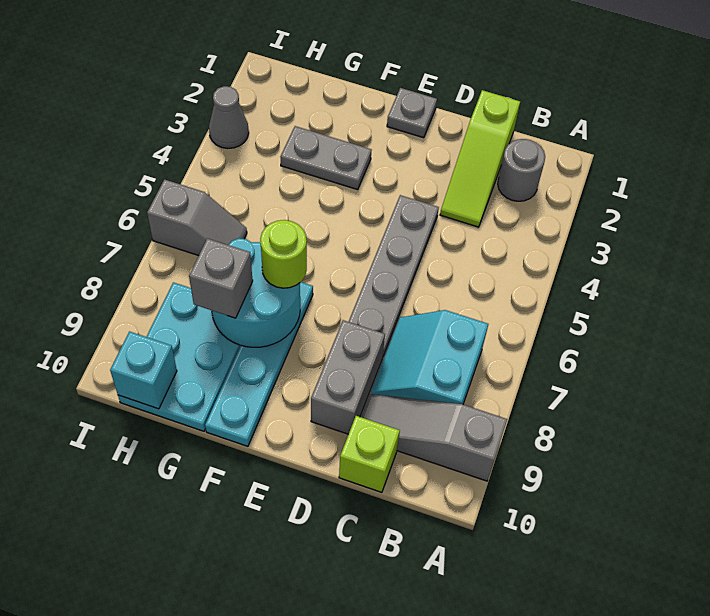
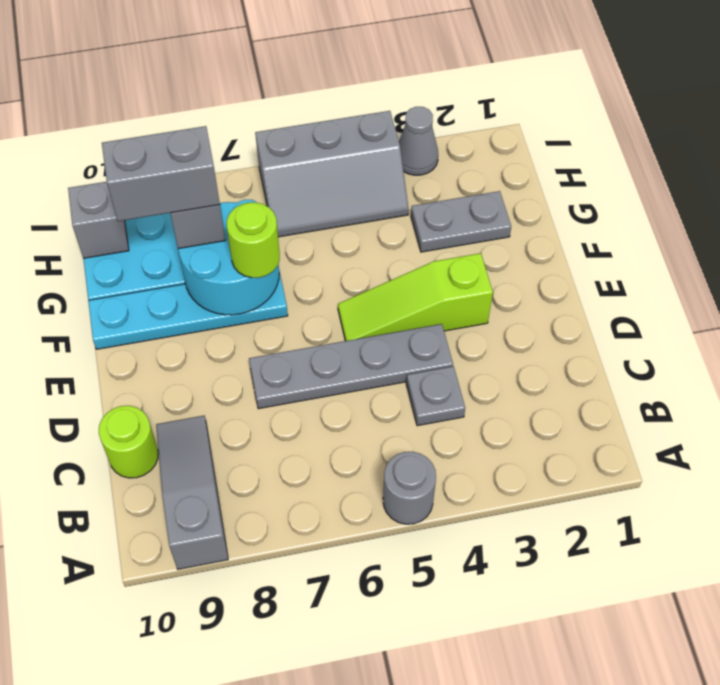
grey 1x1 round brick [498,139,545,201] -> grey 1x1 round brick moved to [383,452,436,524]
cyan 2x2 slope [371,310,488,404] -> none
lime 1x3 slope [440,90,520,227] -> lime 1x3 slope moved to [338,253,493,341]
lime 1x1 brick [339,416,400,492] -> lime 1x1 round brick [99,406,158,478]
grey 1x2 brick [311,320,385,434] -> grey 1x2 brick moved to [102,126,220,221]
grey 1x1 plate [387,88,437,138] -> grey 1x1 plate moved to [406,366,465,426]
grey 1x2 plate [280,126,372,190] -> grey 1x2 plate turned to [411,191,511,252]
grey 1x2 slope [147,180,247,256] -> grey 2x3 slope [255,111,409,237]
cyan 1x1 brick [110,332,177,409] -> grey 1x1 brick [68,182,129,258]

